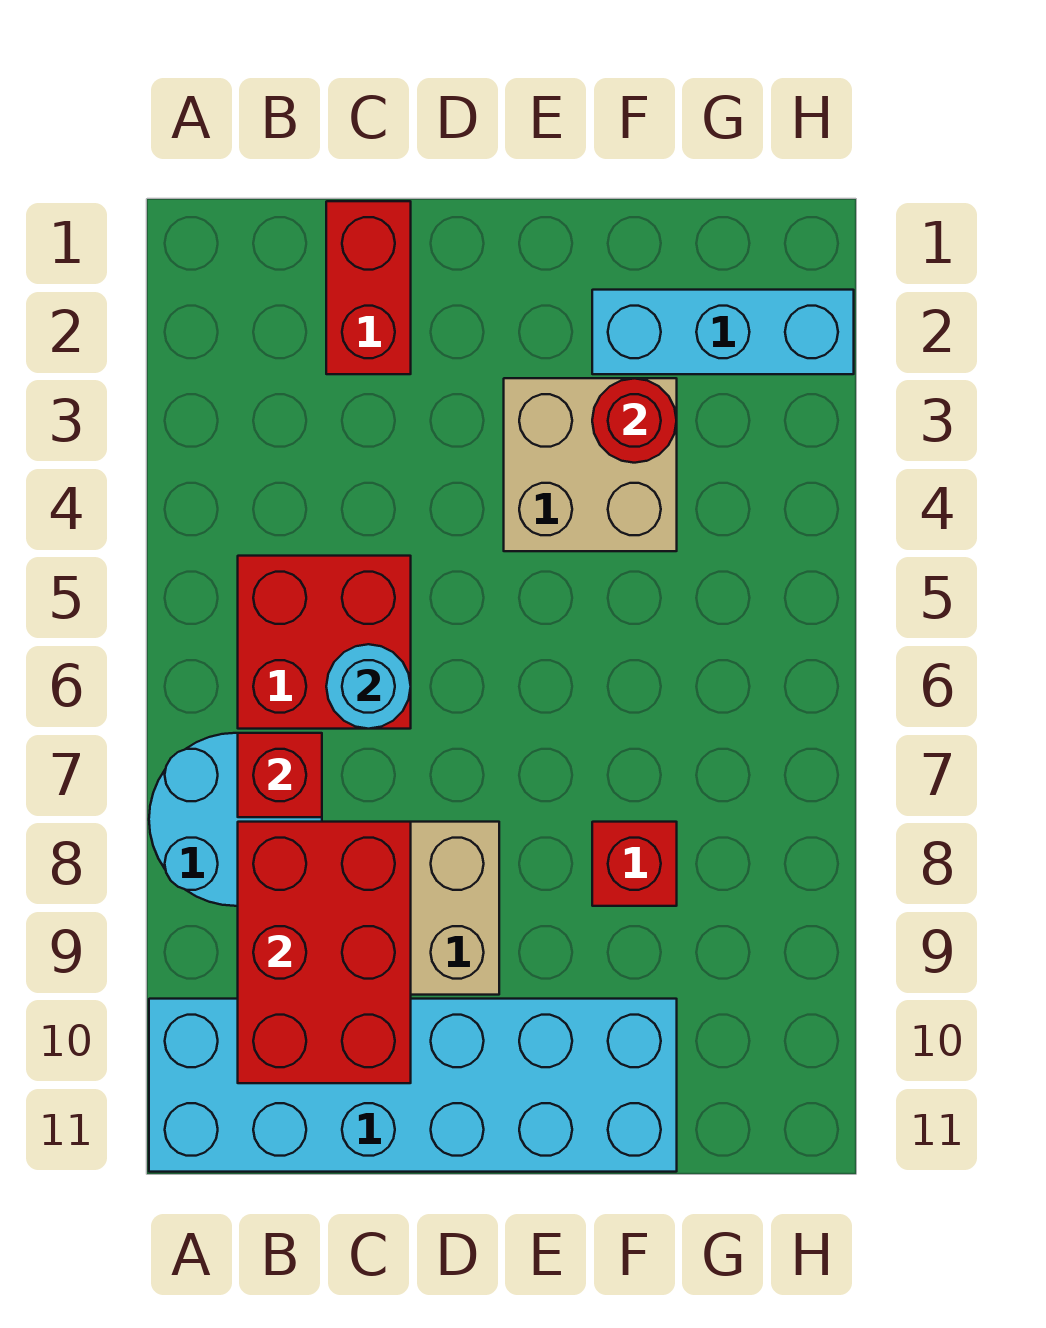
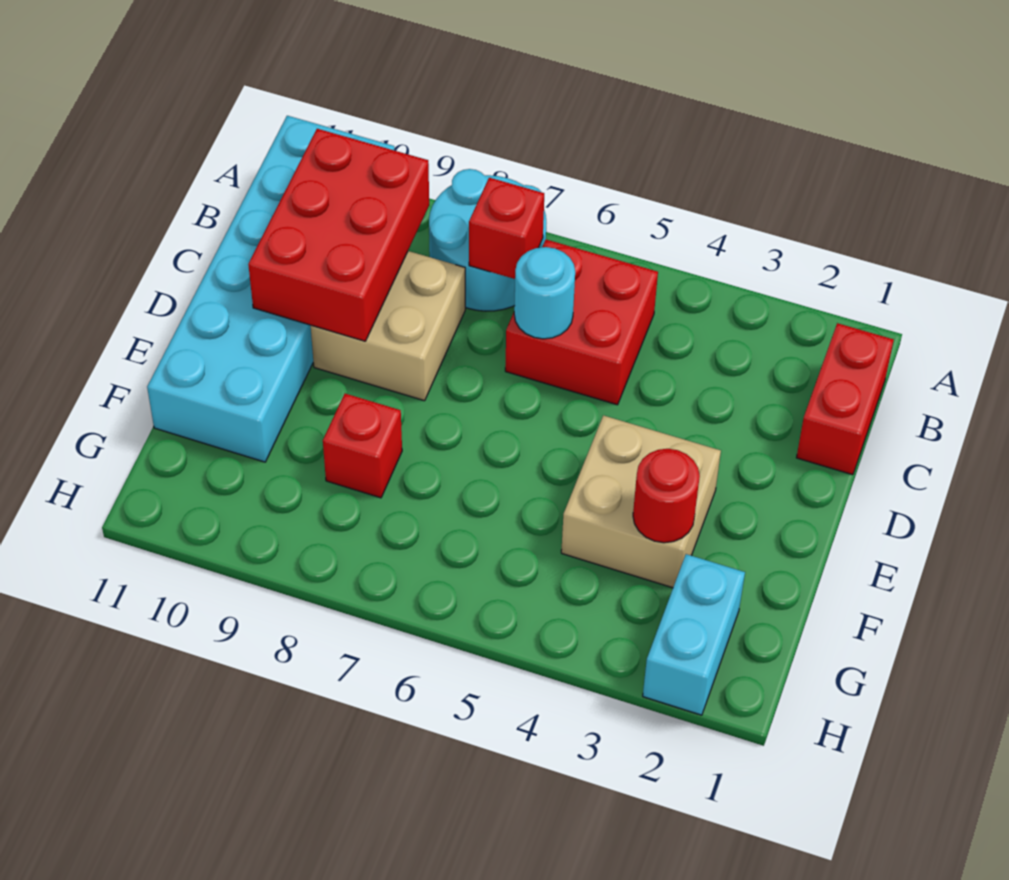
red 2x3 brick [238,822,411,1083] -> red 2x3 brick turned to [248,129,429,341]
red 1x2 brick [326,201,411,374] -> red 1x2 brick turned to [796,323,894,475]
cyan 1x3 brick [592,290,854,374] -> cyan 1x2 brick [643,554,745,715]

